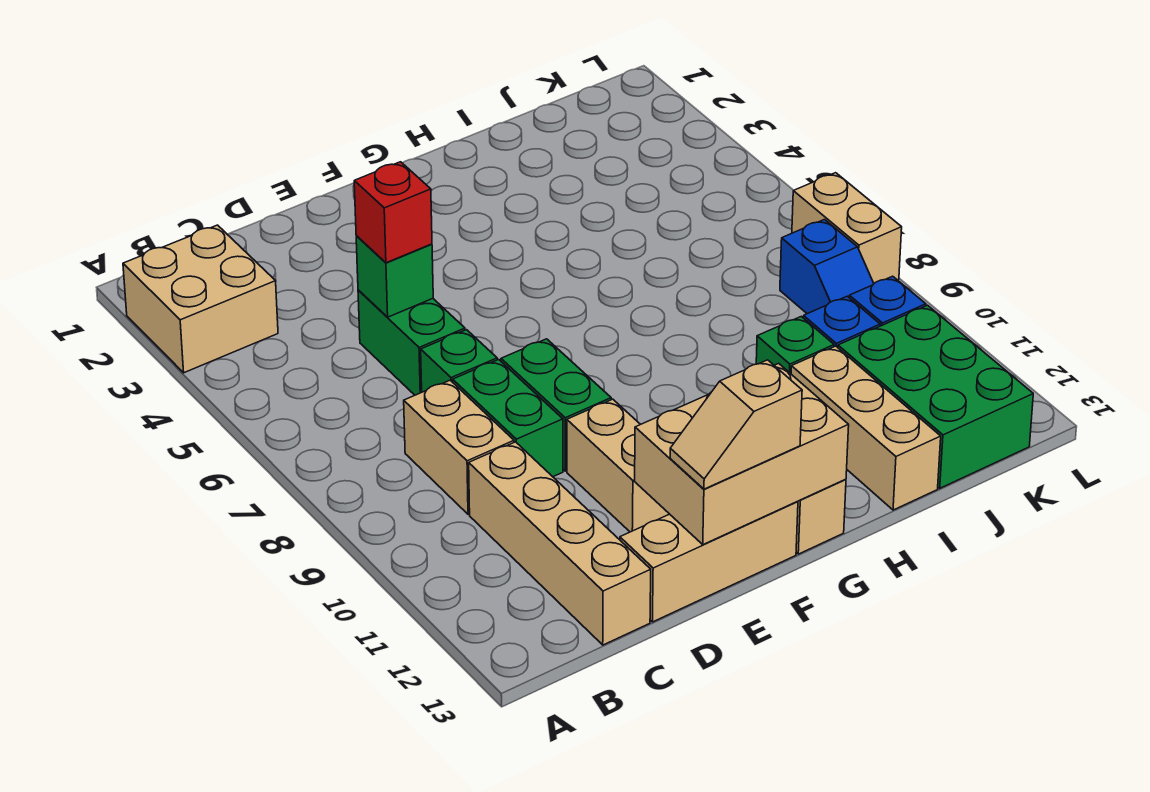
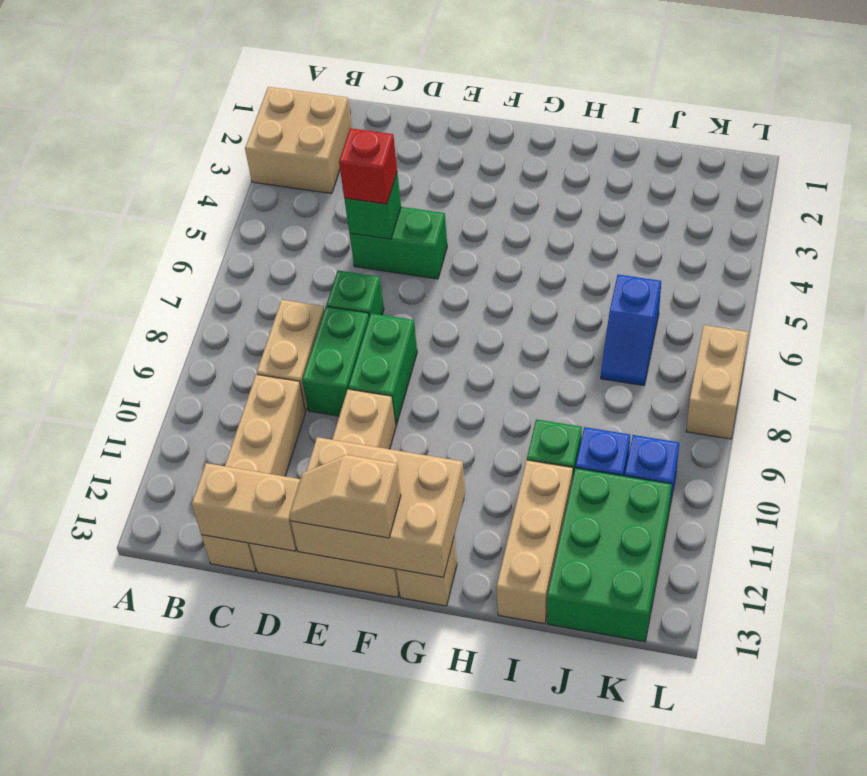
none -> tan 1x2 brick [192,463,300,551]
green 1x2 brick [358,290,465,395] -> green 1x2 brick turned to [350,207,447,279]
blue 1x2 slope [780,220,874,314] -> blue 1x2 slope moved to [601,275,661,386]

